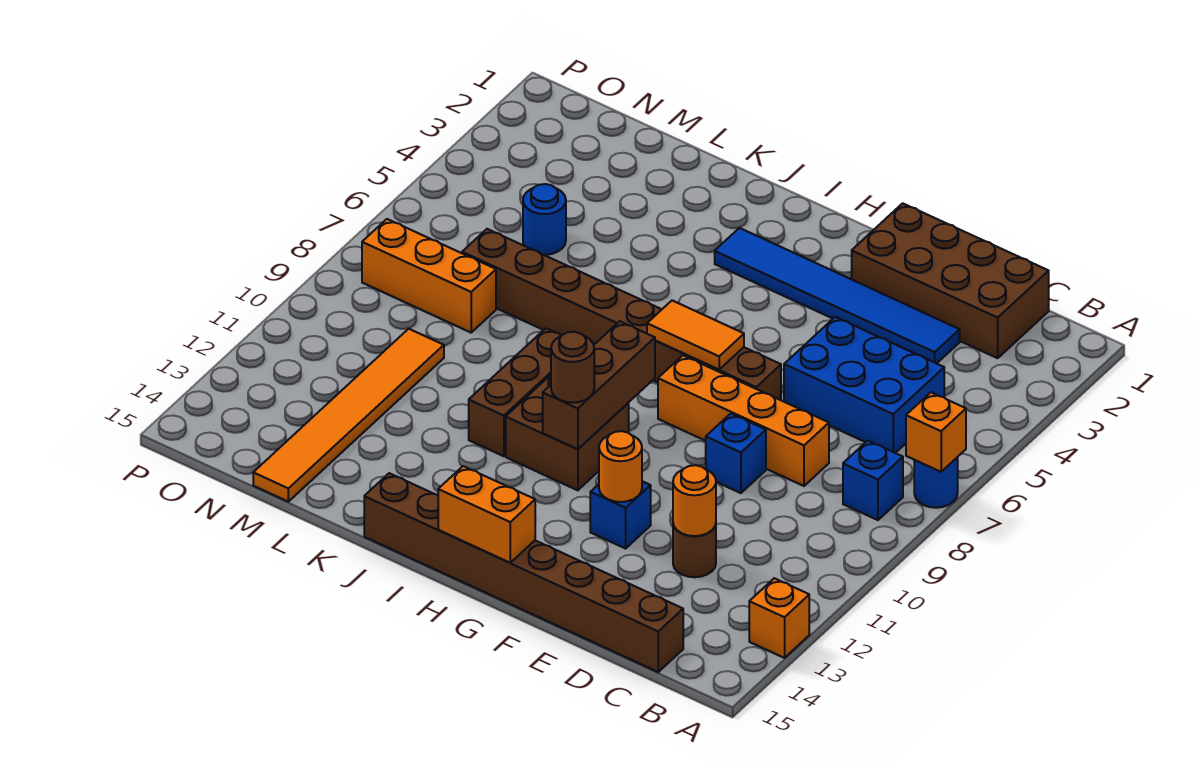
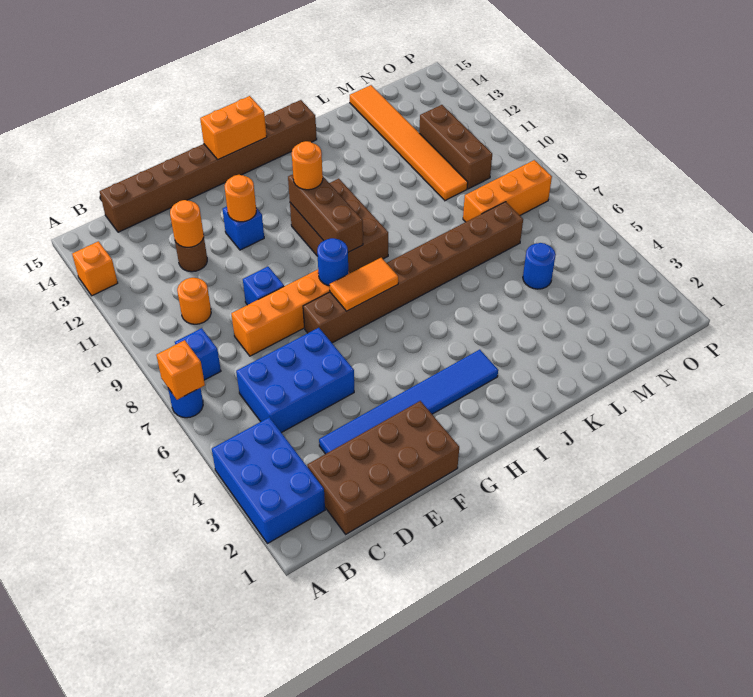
none -> blue 2x3 brick [212,417,325,544]
none -> orange 1x1 round brick [177,278,211,324]
none -> blue 1x1 round brick [317,238,348,286]
brown 2x2 brick [506,375,629,490] -> brown 2x3 brick [290,179,388,273]
brown 1x1 round brick [551,332,594,403] -> orange 1x1 round brick [292,141,323,190]
brown 1x3 brick [469,328,562,456] -> brown 1x3 brick moved to [419,105,492,189]

